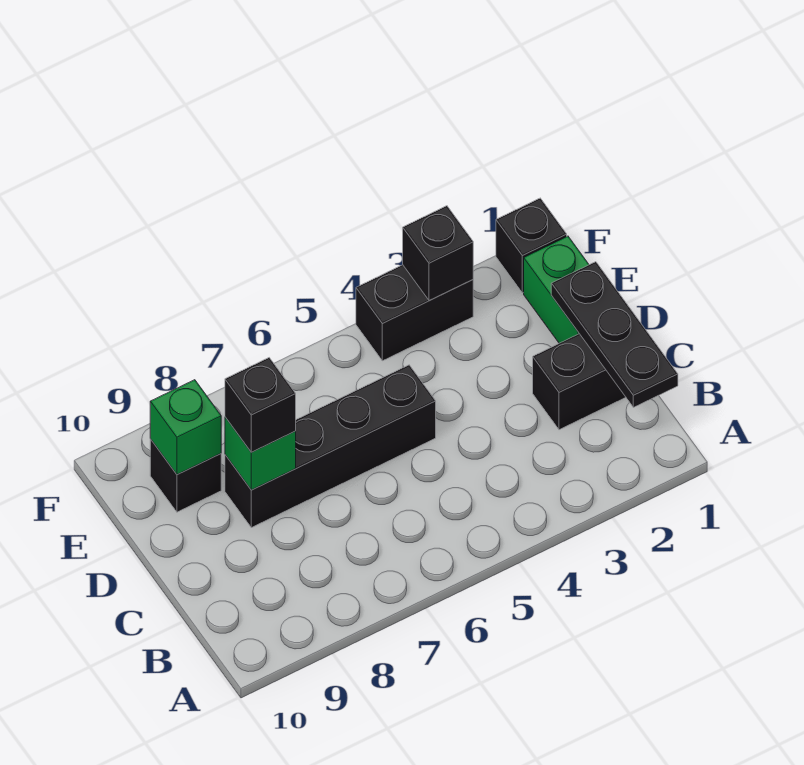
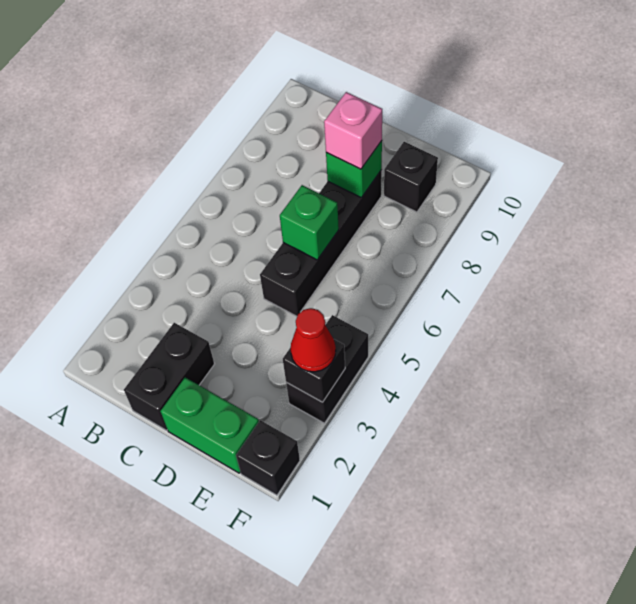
black 1x3 plate [551,262,678,407] -> none
black 1x1 brick [225,358,296,452] -> pink 1x1 brick [324,92,382,169]
green 1x1 brick [150,380,221,475] -> green 1x1 brick moved to [280,185,339,260]
none -> red 1x1 cone [291,308,336,372]

